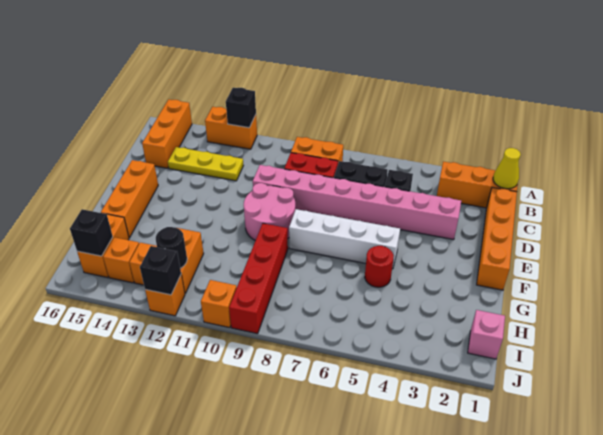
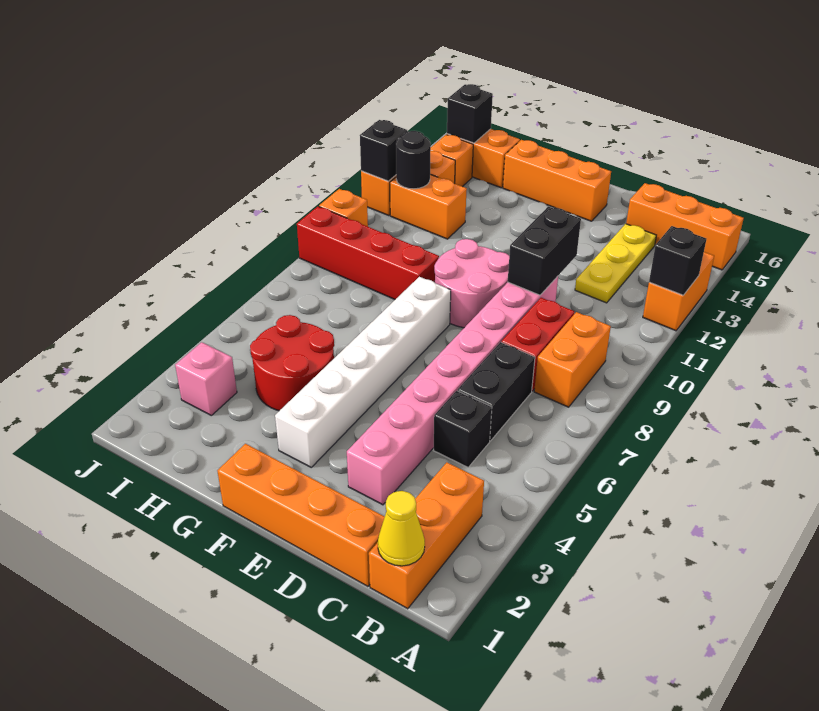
none -> black 1x2 brick [508,206,581,295]
white 1x4 brick [289,209,400,269] -> white 1x6 brick [275,277,451,467]
red 1x1 round brick [365,246,394,287] -> red 2x2 round brick [250,315,334,411]
pink 1x1 brick [468,310,505,359] -> pink 1x1 brick moved to [175,342,237,415]

